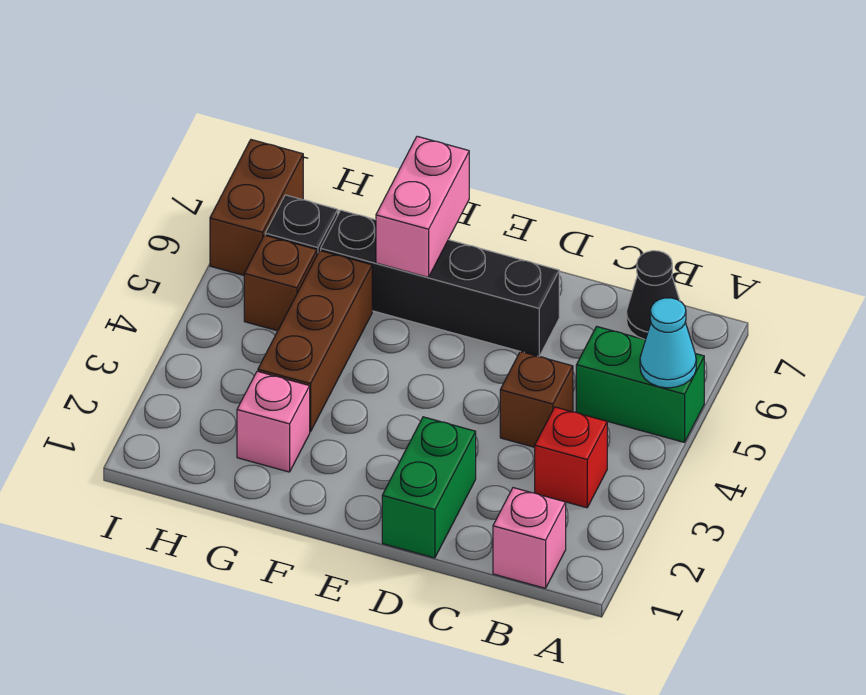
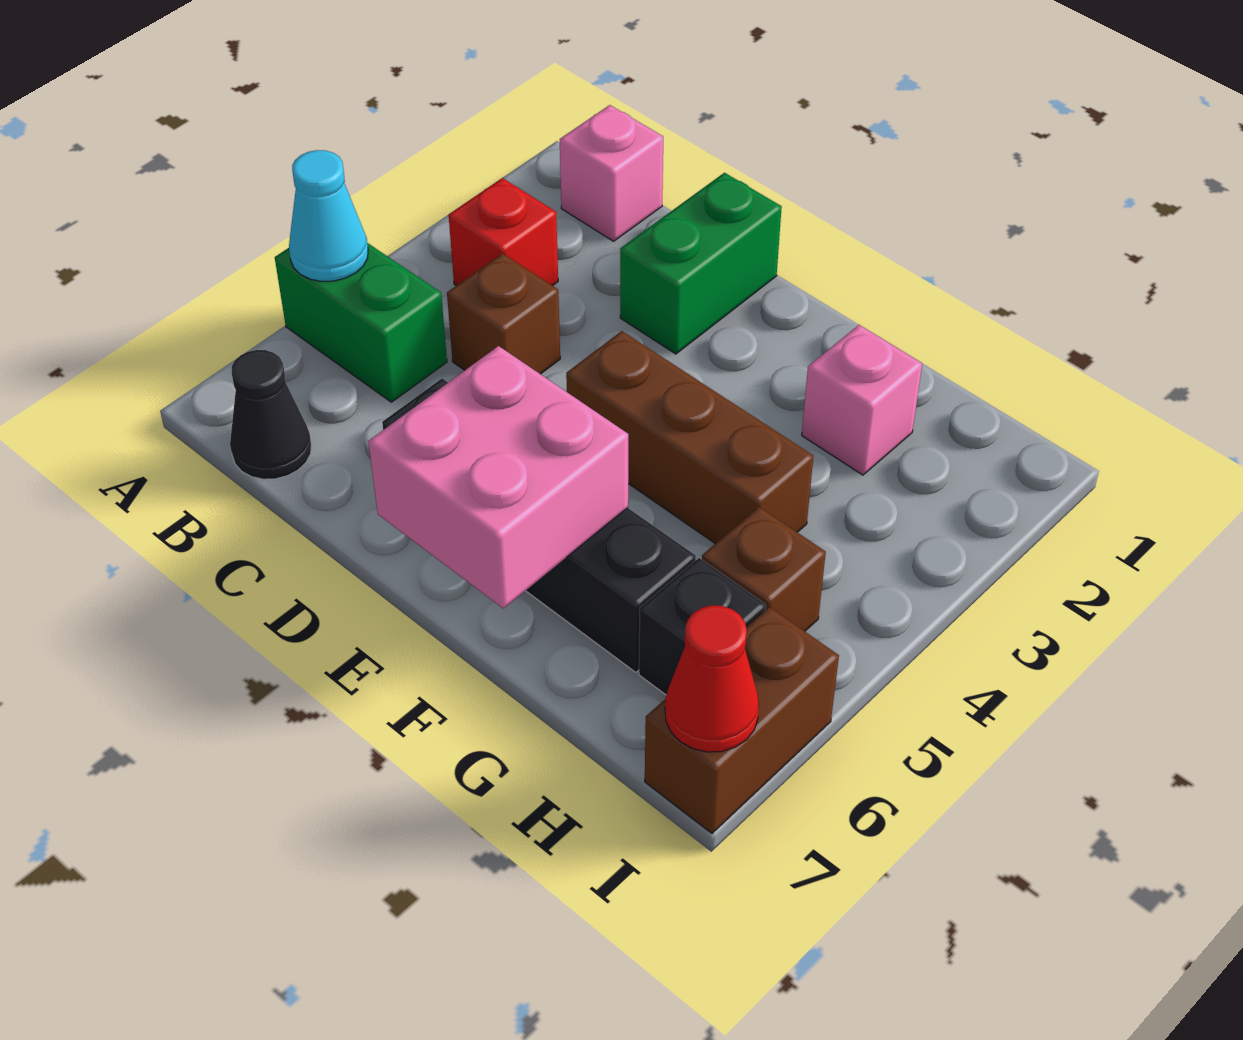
pink 1x2 brick [376,136,469,277] -> pink 2x2 brick [368,346,628,608]
brown 1x3 brick [258,250,372,432] -> brown 1x3 brick turned to [566,331,813,544]
none -> red 1x1 cone [665,605,759,752]

